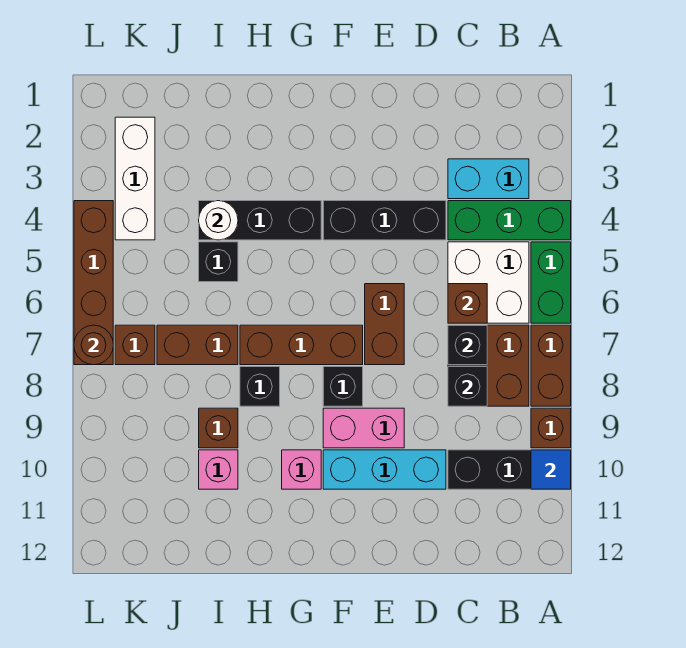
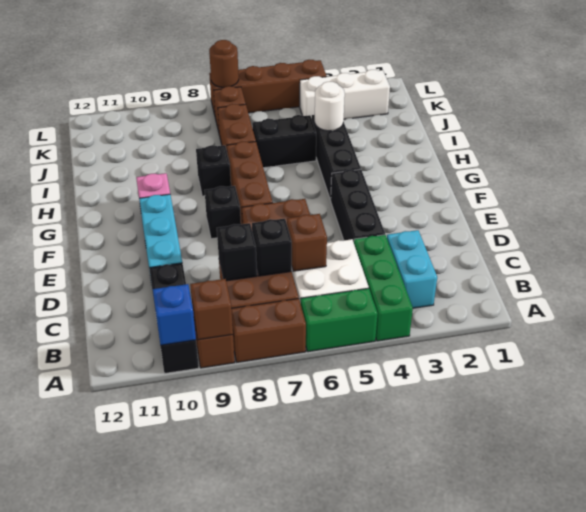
blue 1x1 tile [531,450,571,489] -> blue 1x1 brick [153,284,196,345]
pink 1x2 brick [323,408,404,448] -> none
black 1x1 brick [199,242,238,282] -> black 1x2 brick [252,115,316,168]
brown 1x1 brick [199,408,238,448] -> brown 1x1 brick moved to [190,279,233,340]
pink 1x1 brick [199,450,238,489] -> none

